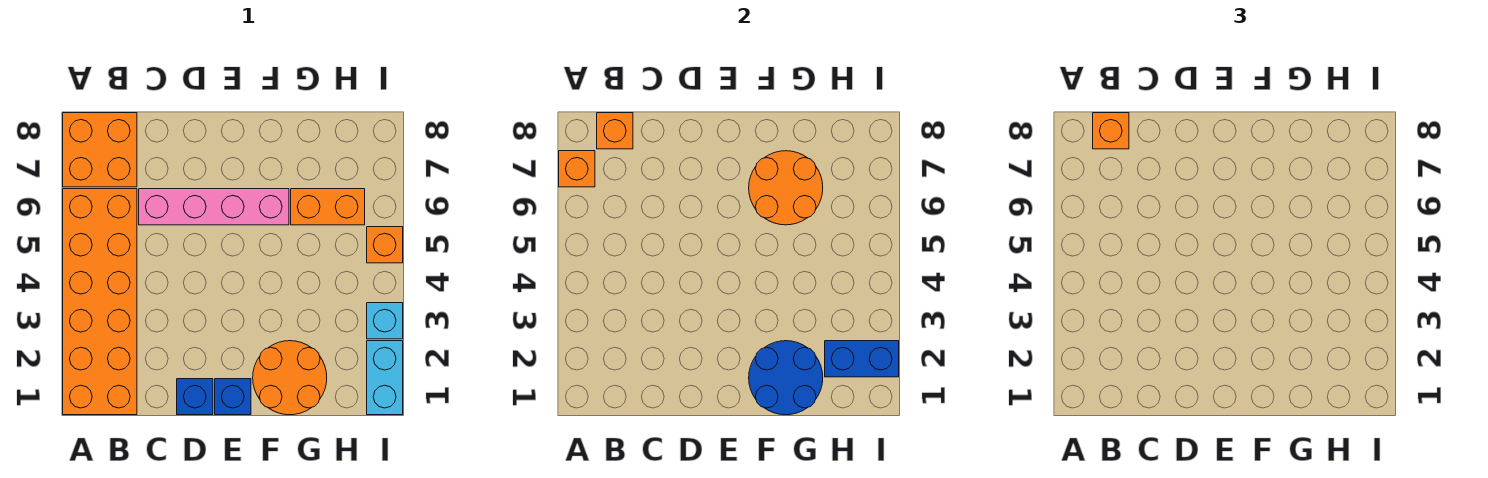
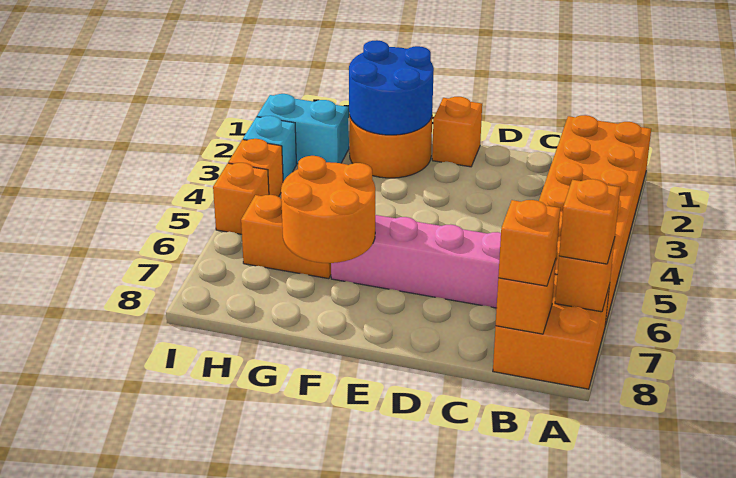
none -> orange 1x1 brick [559,179,620,264]
blue 1x1 brick [177,379,213,415] -> none
blue 1x1 brick [215,379,251,415] -> orange 1x1 brick [432,97,482,167]
blue 1x2 brick [825,341,899,377] -> none
cyan 1x2 brick [367,341,403,415] -> cyan 1x2 brick turned to [257,94,349,164]
none -> orange 1x1 brick [228,139,283,197]

